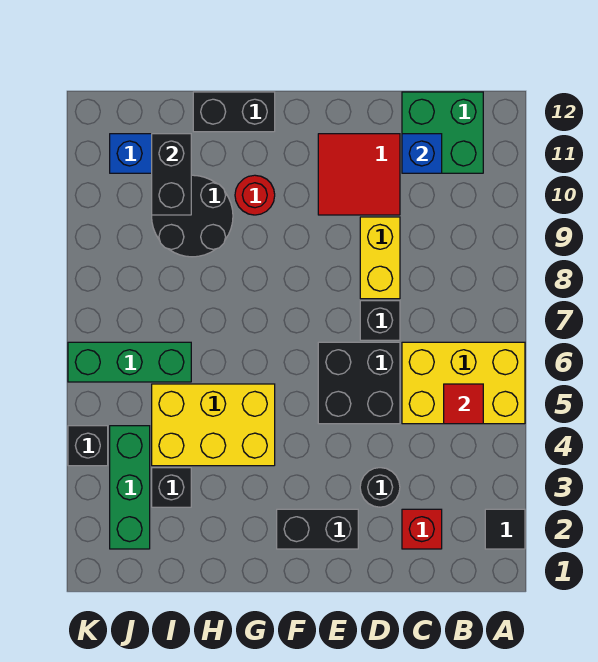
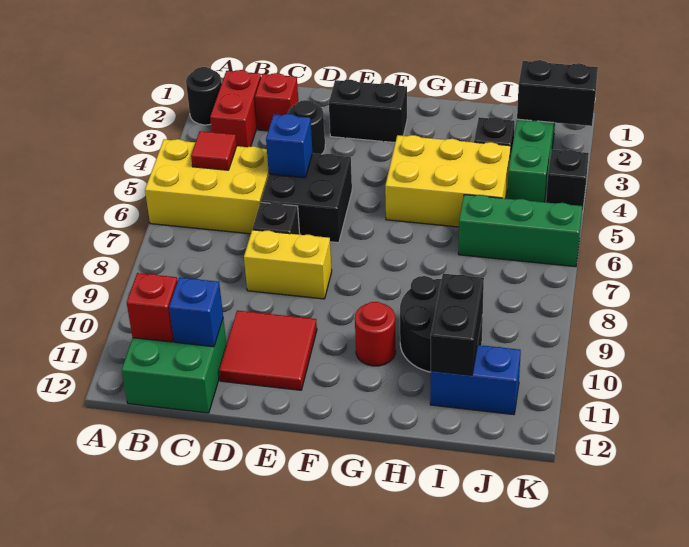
black 1x1 tile [485,509,525,549] -> black 1x1 round brick [186,67,222,125]
none -> red 1x2 brick [210,70,261,147]
none -> red 1x1 brick [127,273,178,342]
none -> blue 1x1 brick [266,114,313,178]
yellow 1x2 brick [360,217,400,299] -> yellow 1x2 brick turned to [244,230,332,299]
black 1x2 brick [193,92,275,132] -> black 1x2 brick moved to [517,60,598,126]

